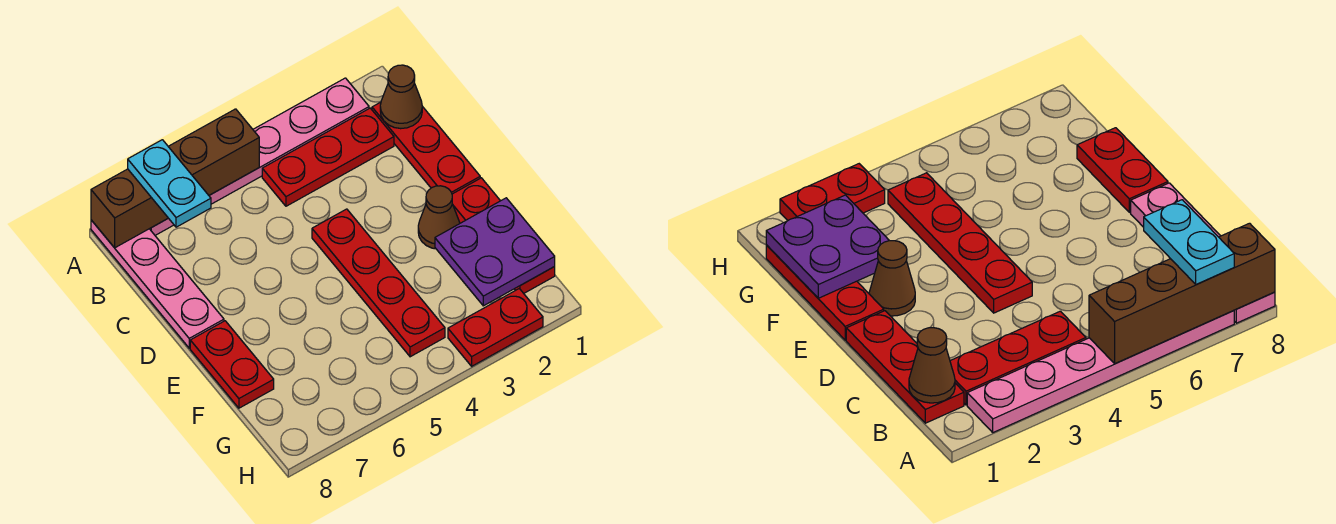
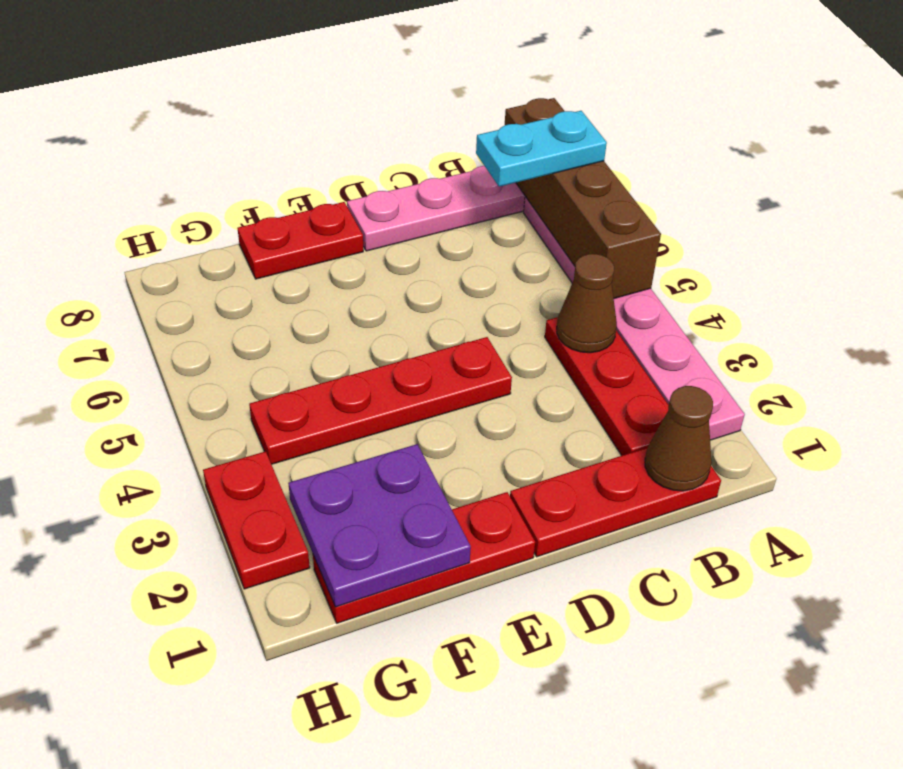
brown 1x1 cone [418,186,460,249] -> brown 1x1 cone moved to [557,254,617,353]

